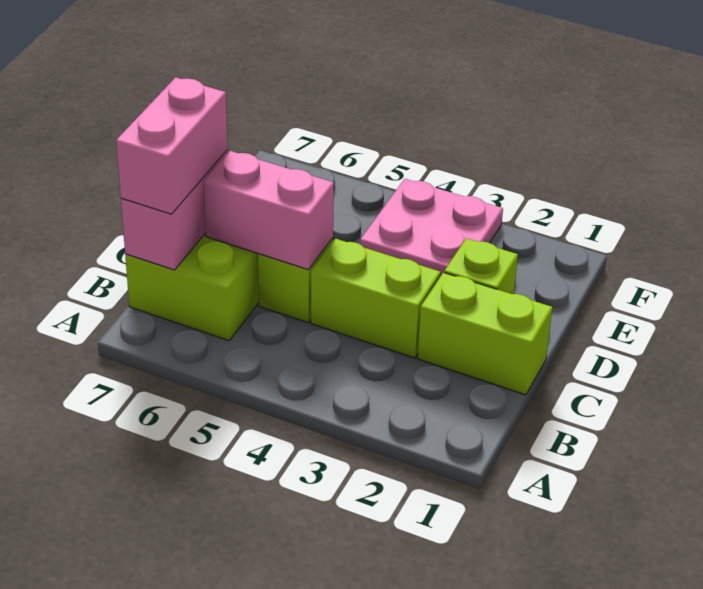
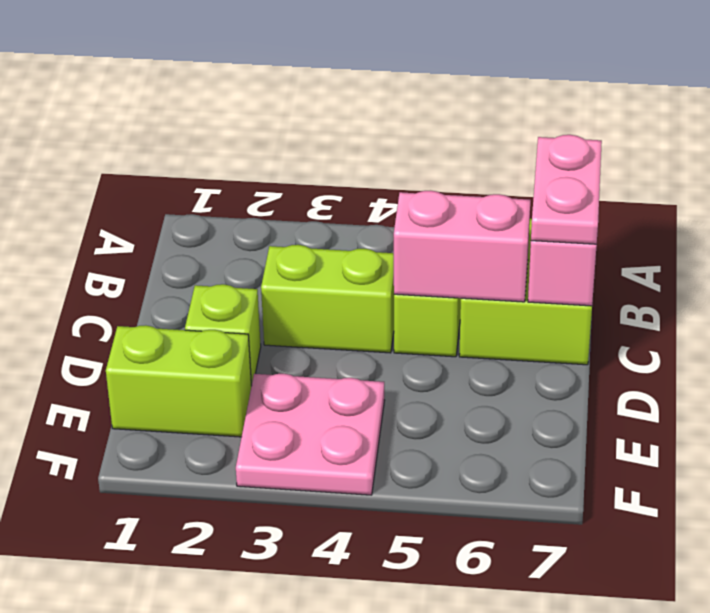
pink 1x2 brick [116,77,228,214] -> pink 1x2 plate [531,135,602,244]
lime 1x2 brick [418,273,552,395] -> lime 1x2 brick moved to [106,325,251,437]

